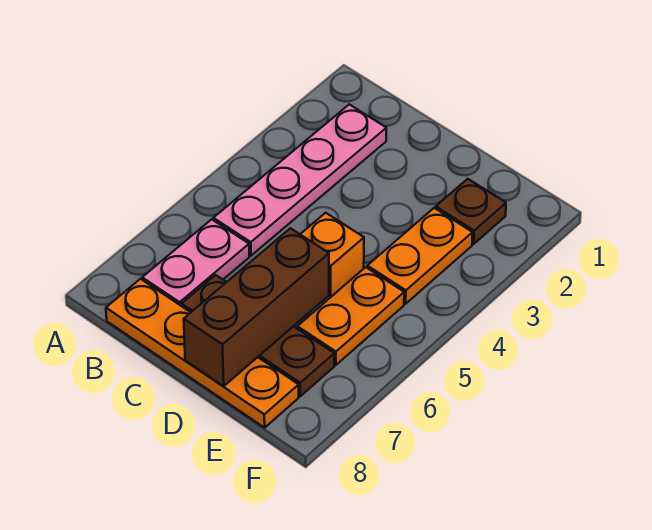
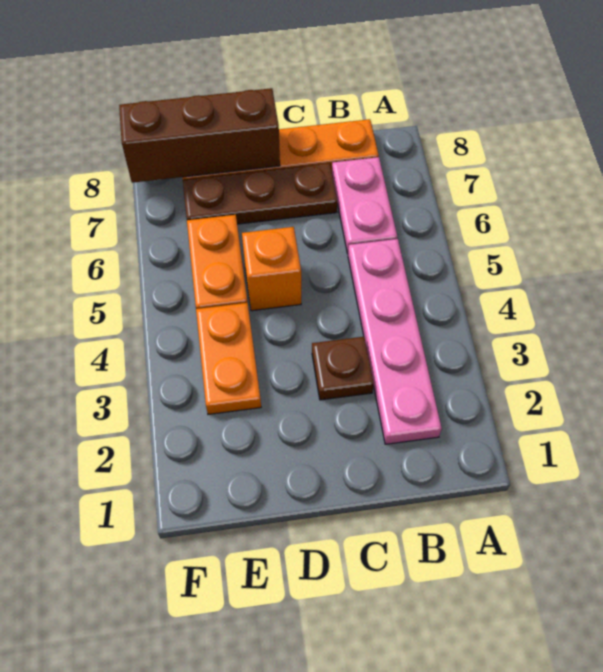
brown 1x3 brick [184,228,329,386] -> brown 1x3 brick turned to [119,88,280,183]
brown 1x1 plate [436,179,506,244] -> brown 1x1 plate moved to [312,337,374,400]

